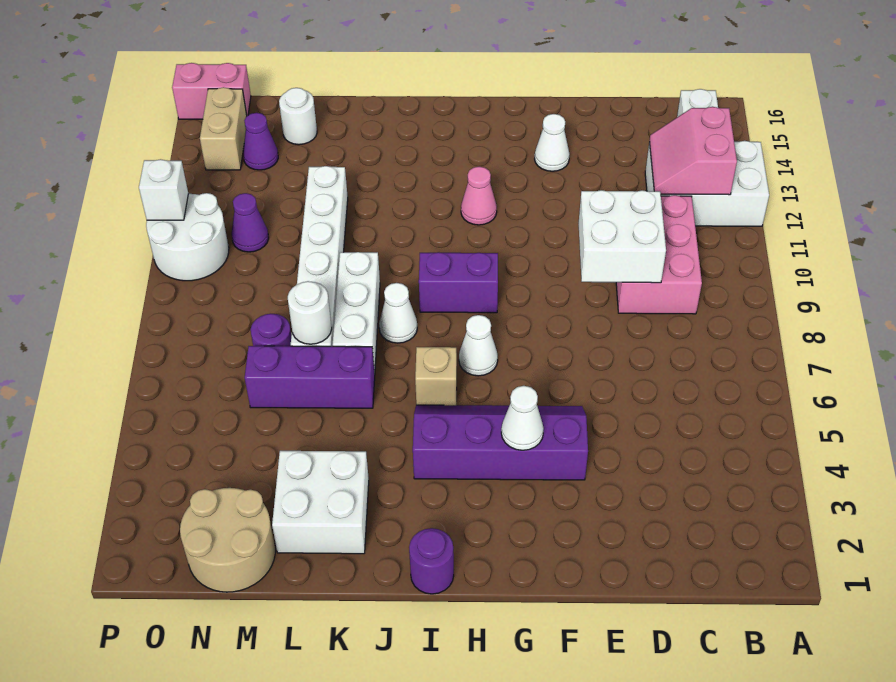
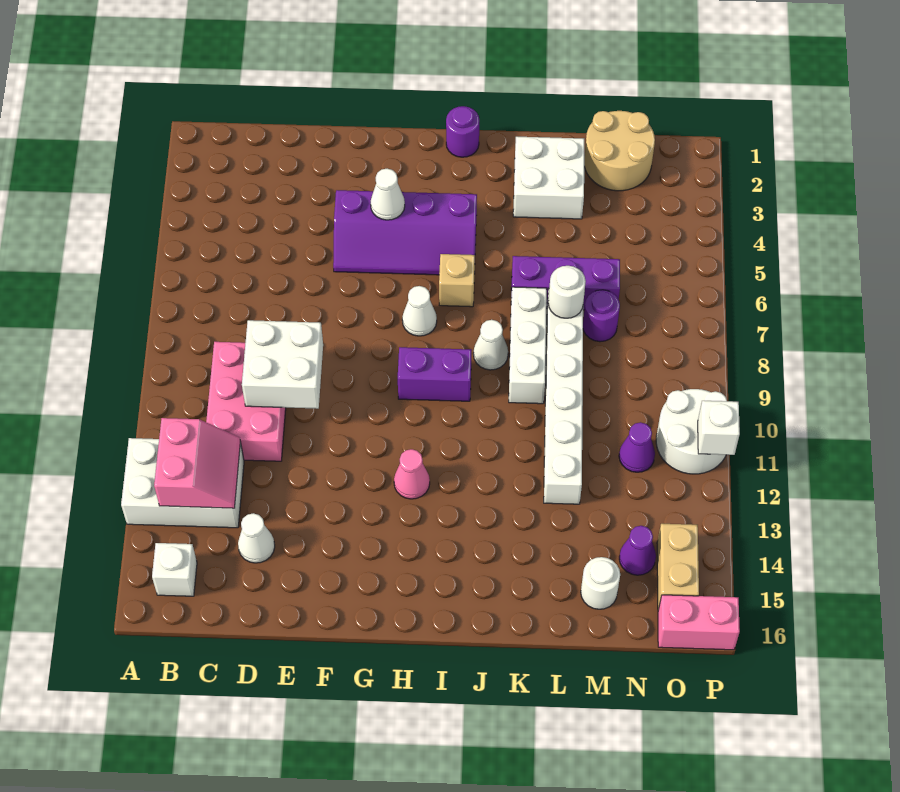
white 1x1 cone [535,114,570,171] -> white 1x1 cone moved to [238,513,275,563]

